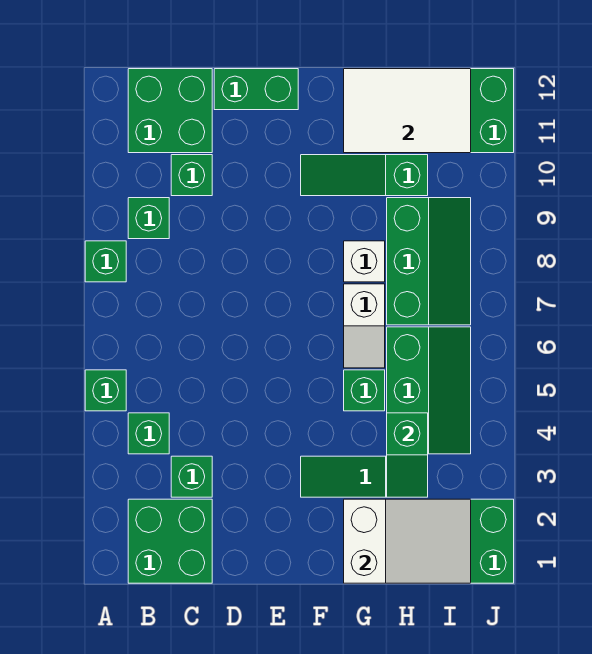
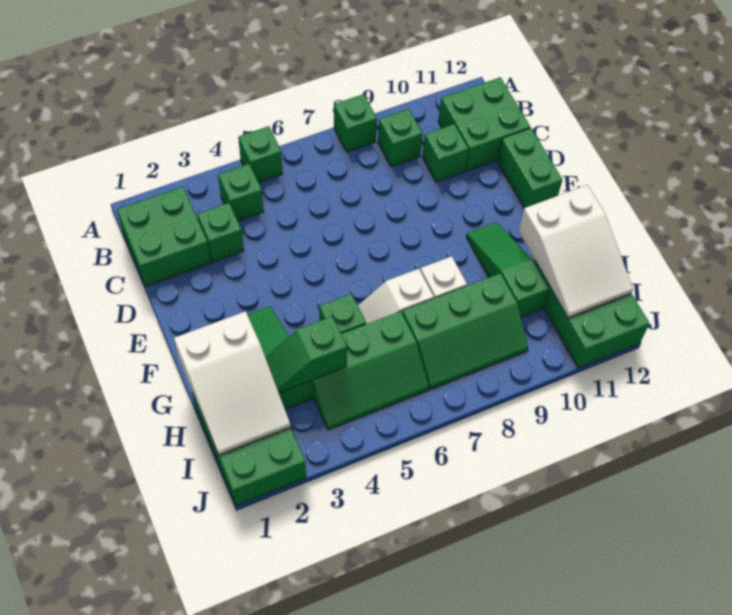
white 2x3 tile [344,69,471,153] -> white 2x3 slope [518,185,633,318]

